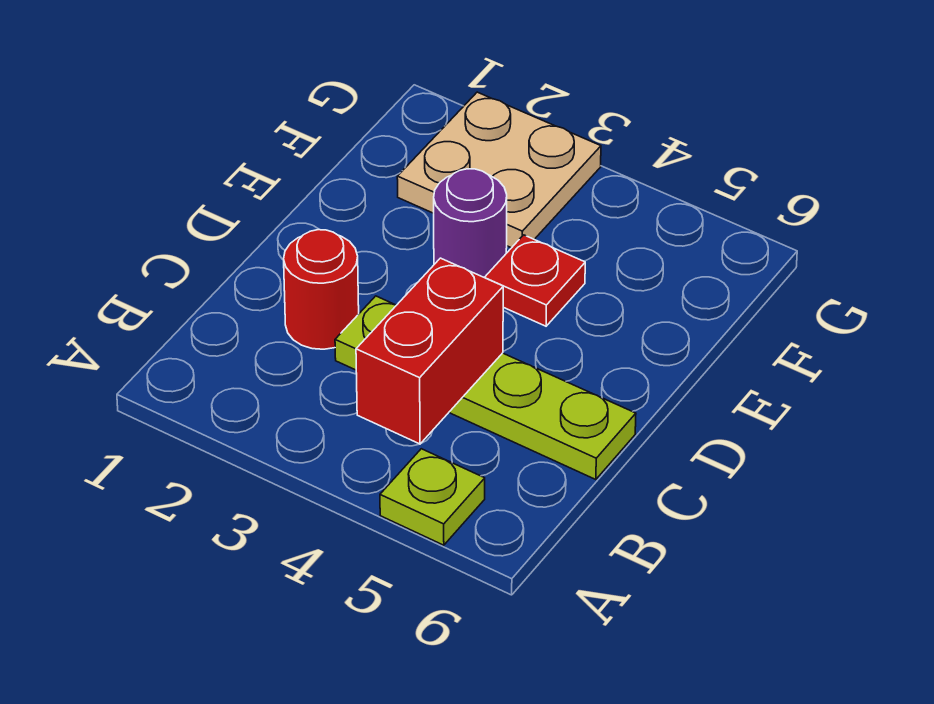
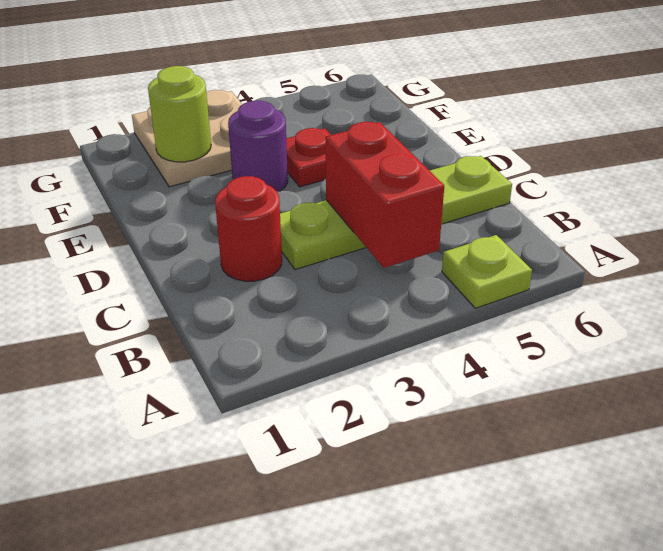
none -> lime 1x1 round brick [148,66,211,162]

